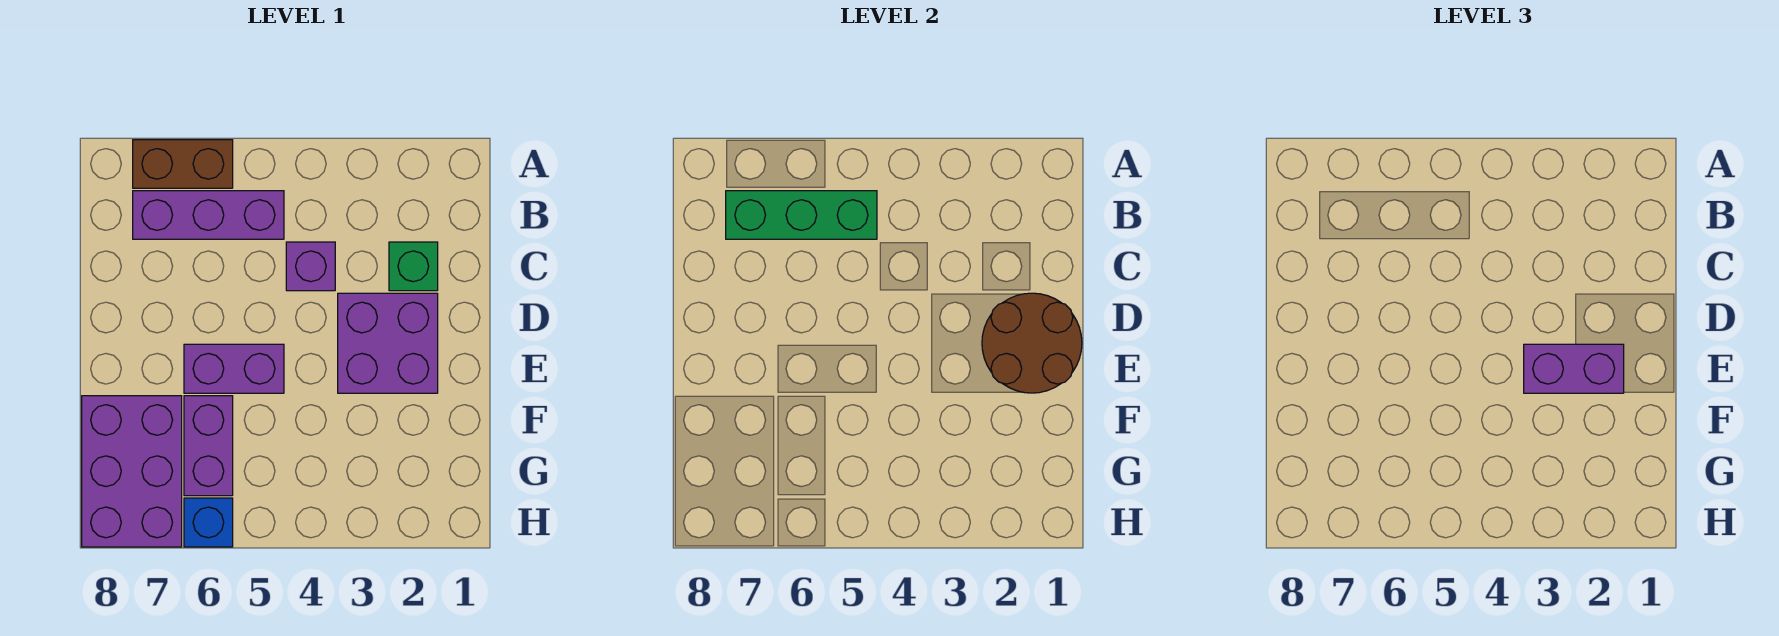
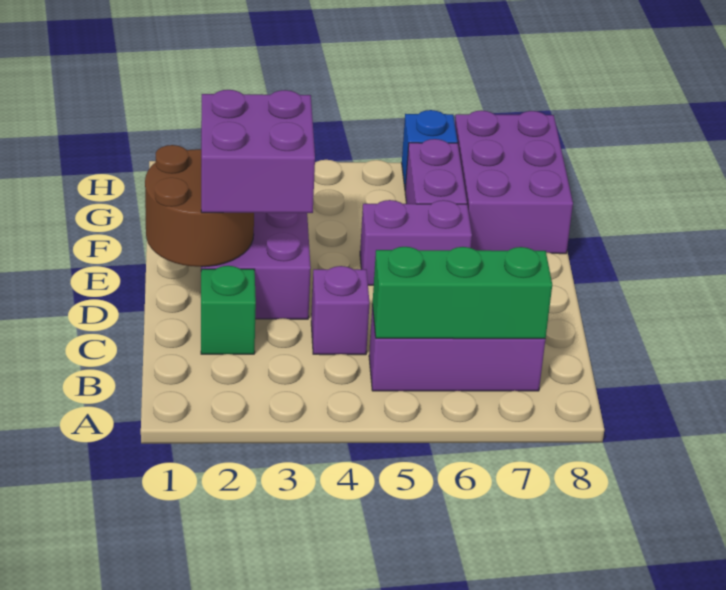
brown 1x2 brick [133,140,233,188] -> none
purple 1x2 brick [1524,344,1624,393] -> purple 2x2 brick [201,90,315,213]

